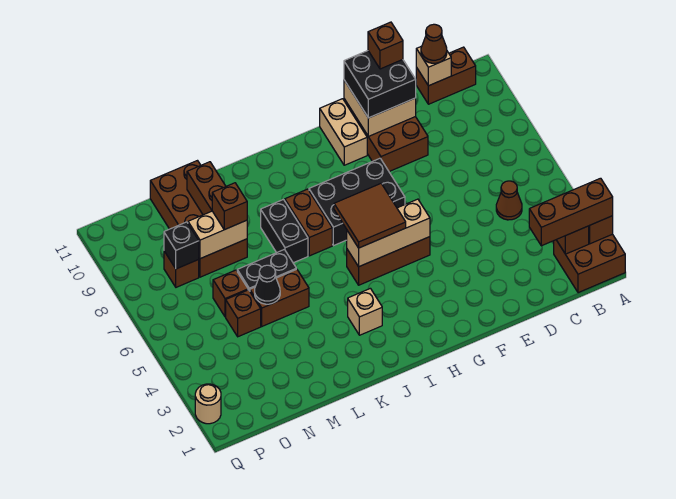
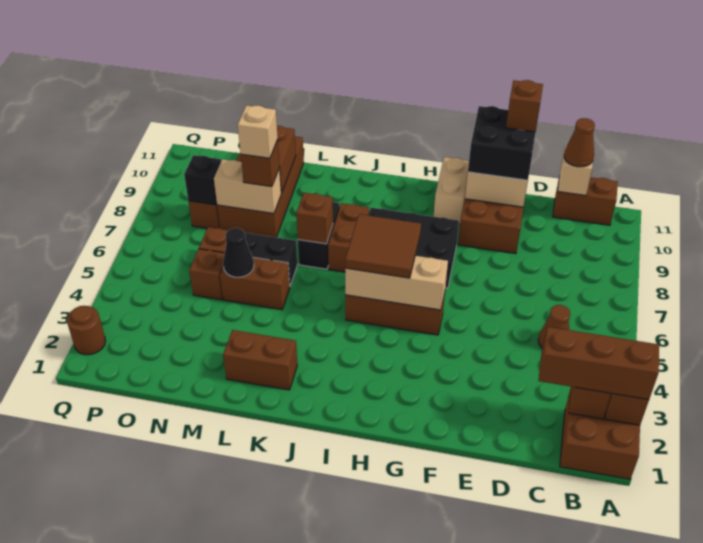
tan 1x1 brick [348,288,382,335] -> tan 1x1 brick moved to [238,105,278,158]
none -> brown 1x2 brick [223,330,297,390]
none -> brown 1x1 brick [296,193,333,244]
tan 1x1 round brick [195,384,221,424] -> brown 1x1 round brick [67,306,106,355]

